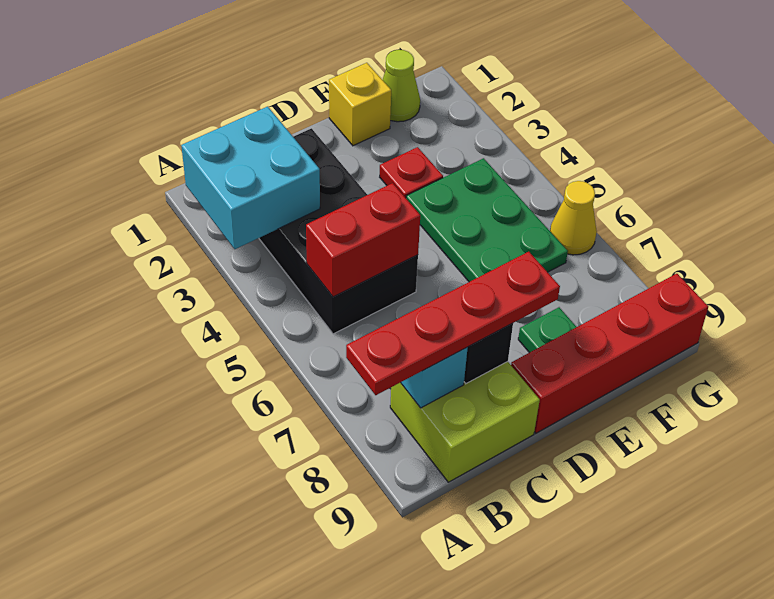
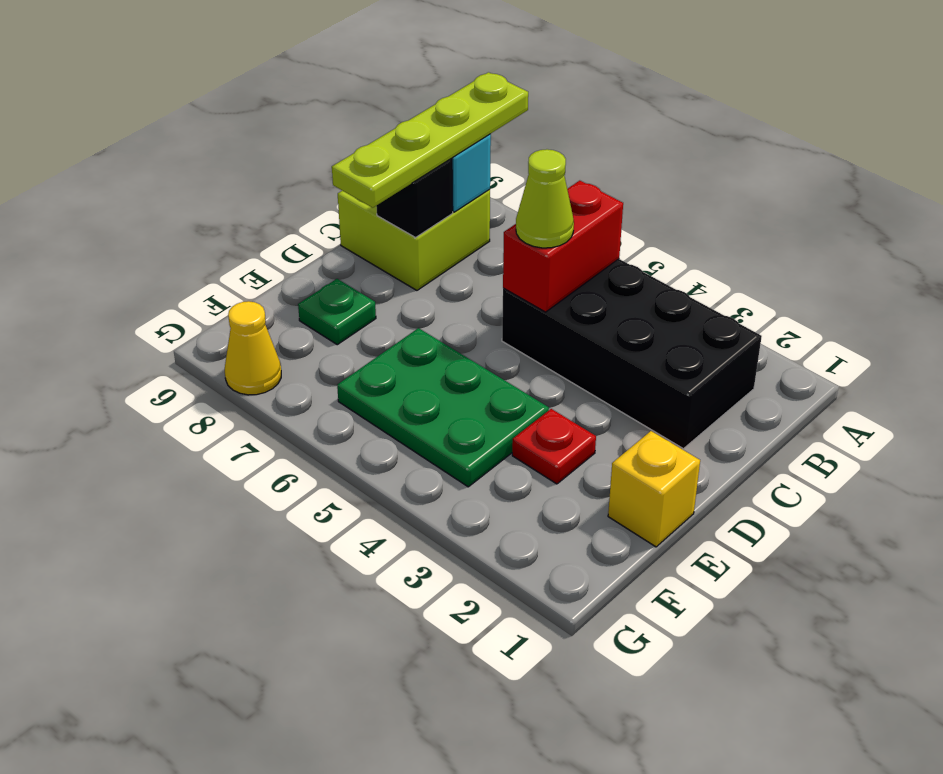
cyan 2x2 brick [181,107,320,249] -> none
red 1x4 plate [346,252,560,395] -> lime 1x4 plate [332,72,528,208]
red 1x4 brick [511,274,708,433] -> none
lime 1x1 cone [383,50,420,122] -> lime 1x1 cone moved to [516,149,574,248]
yellow 1x1 cone [550,181,597,255] -> yellow 1x1 cone moved to [225,301,281,395]

